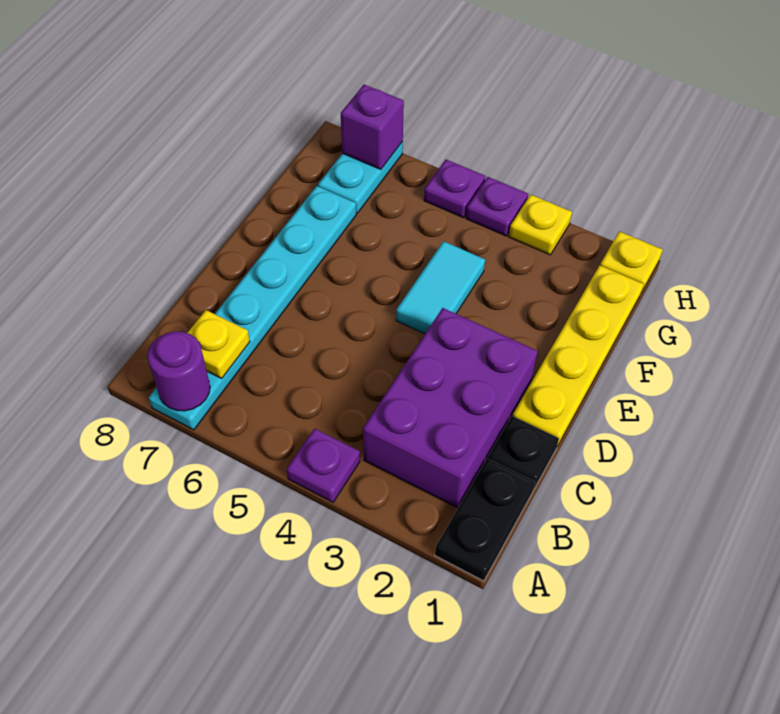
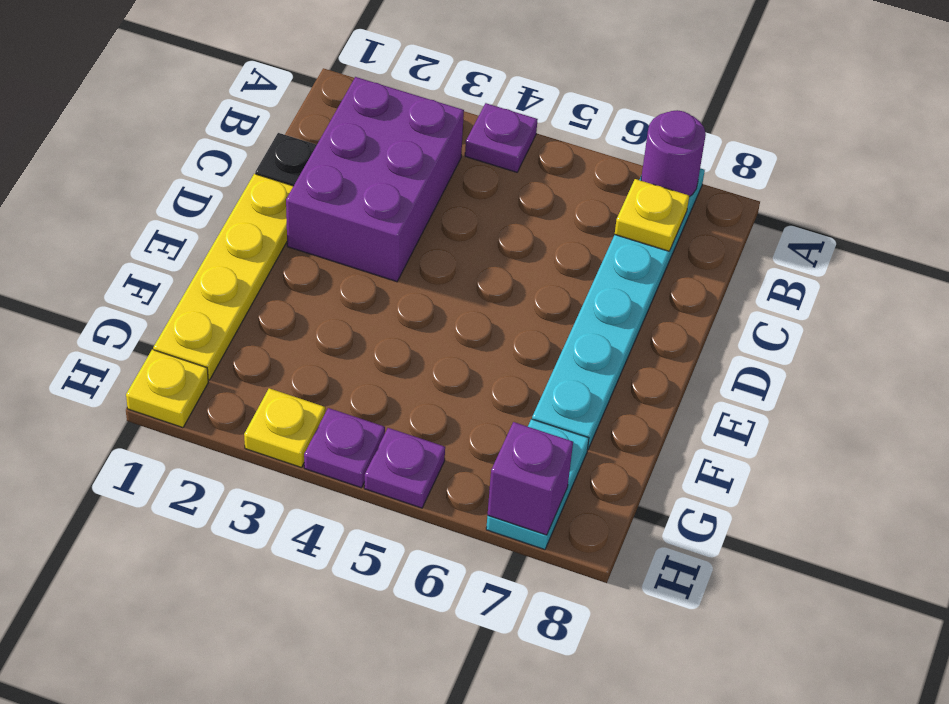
black 1x2 plate [435,458,535,581] -> none
cyan 1x2 tile [396,241,485,334] -> none

